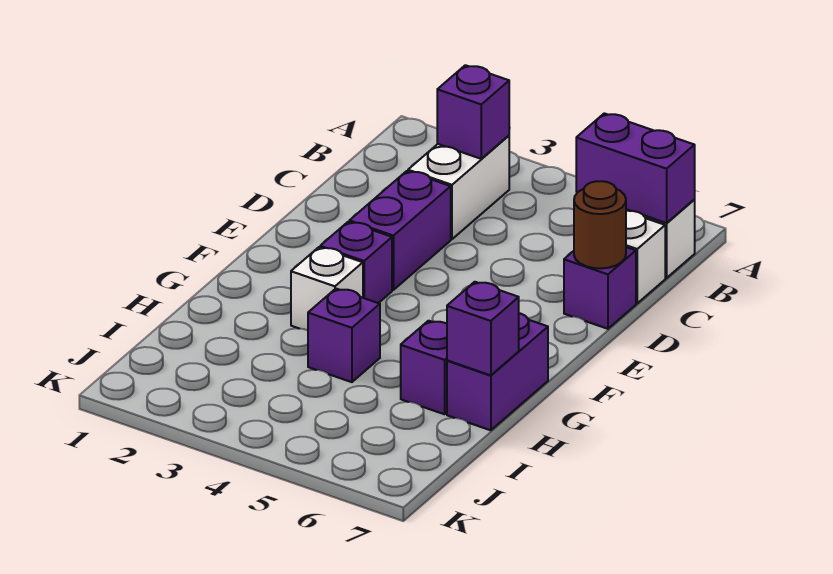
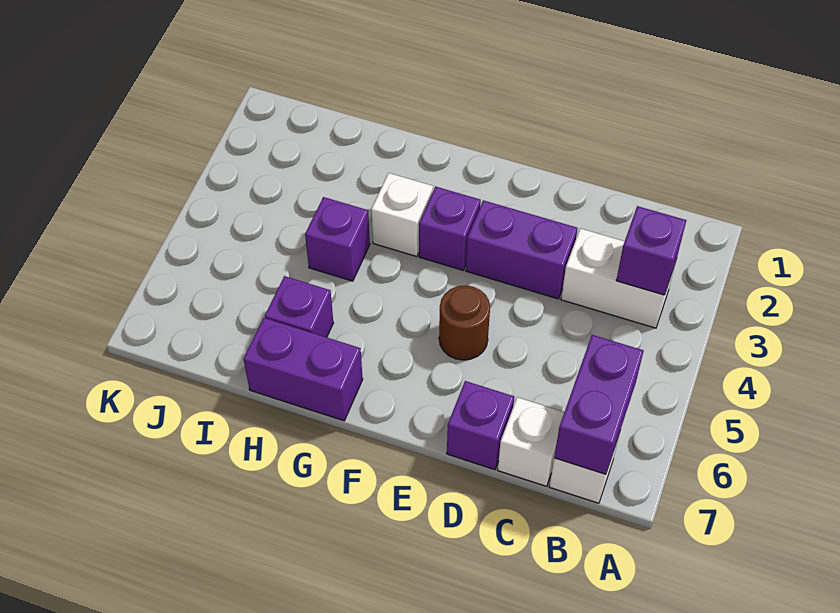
brown 1x1 round brick [574,181,626,269] -> brown 1x1 round brick moved to [439,285,490,360]
purple 1x1 brick [447,282,519,375] -> none

